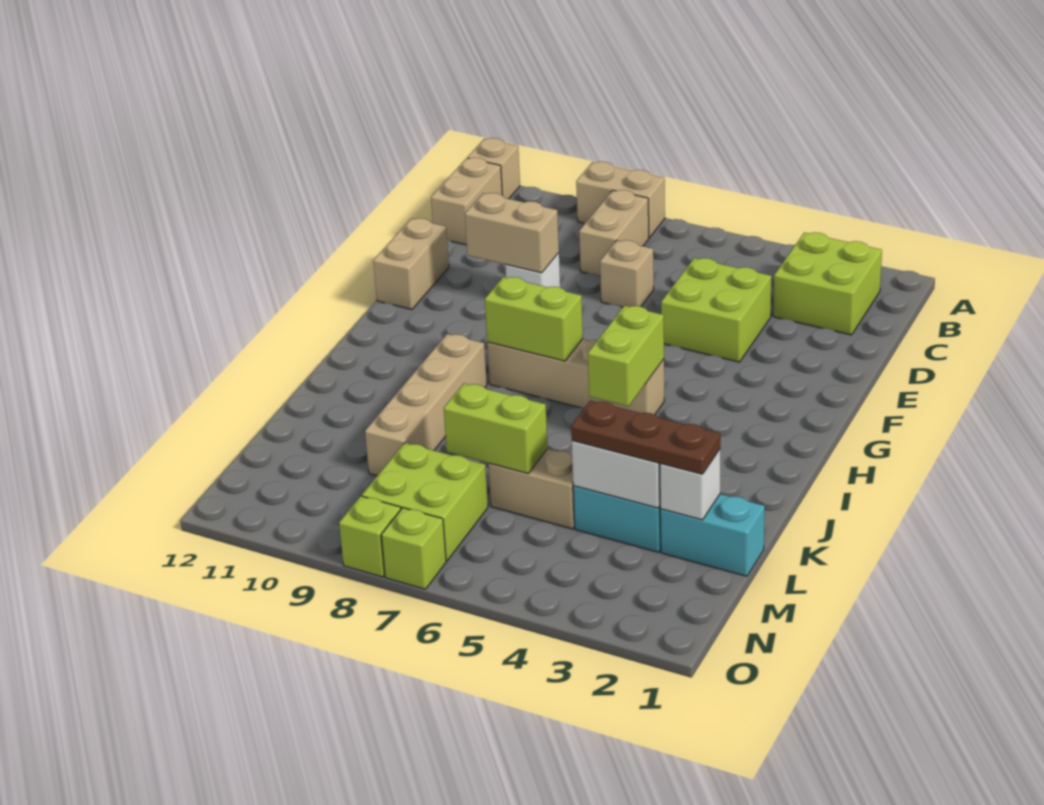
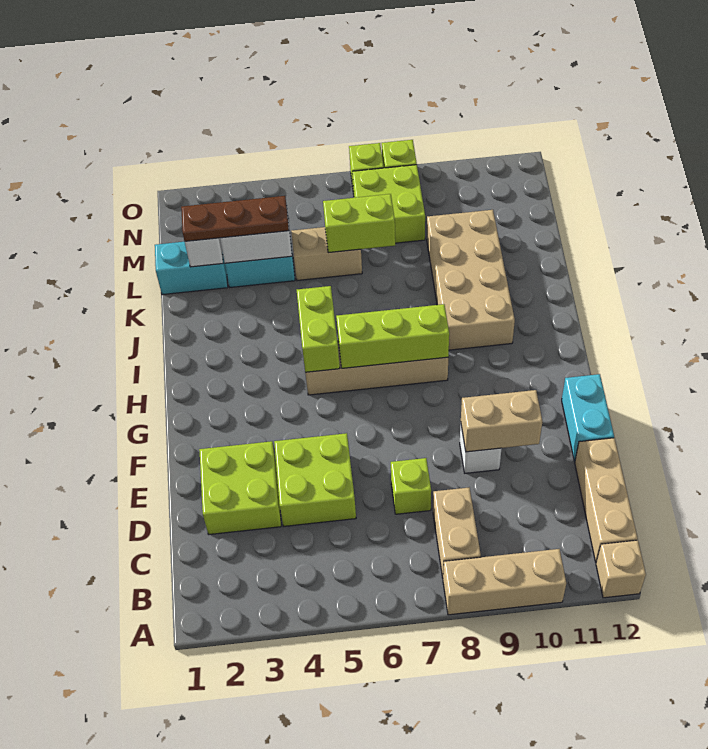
tan 1x2 brick [576,162,665,238] -> tan 1x3 brick [443,549,566,615]
lime 2x2 brick [773,232,882,335] -> lime 2x2 brick moved to [199,441,281,535]
tan 1x2 brick [431,157,502,245] -> tan 1x3 brick [575,438,638,562]
tan 1x1 brick [600,240,654,307] -> lime 1x1 brick [391,458,431,514]
tan 1x2 brick [373,218,449,310] -> cyan 1x2 brick [562,374,614,461]
lime 1x2 brick [485,277,583,361] -> lime 1x3 brick [336,304,449,368]
tan 1x4 brick [365,334,487,476] -> tan 2x4 brick [427,210,515,350]

